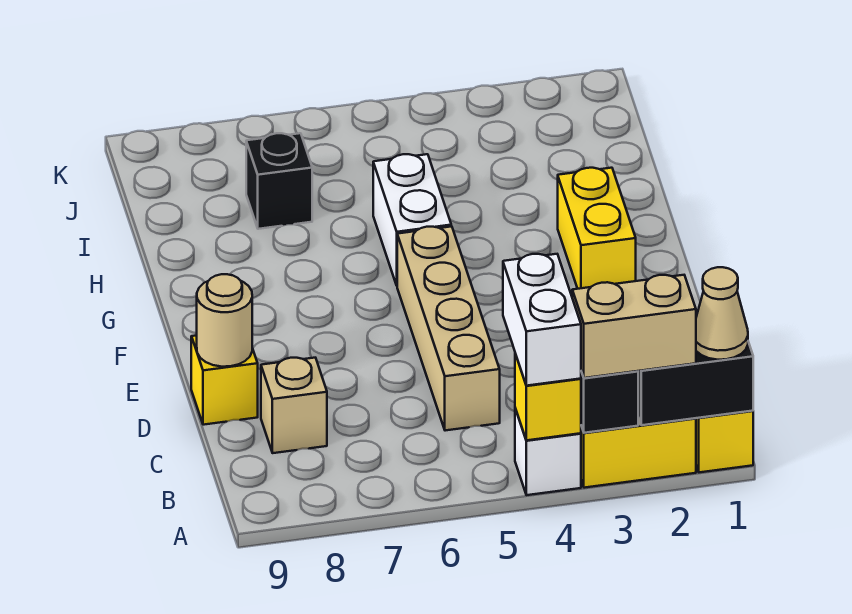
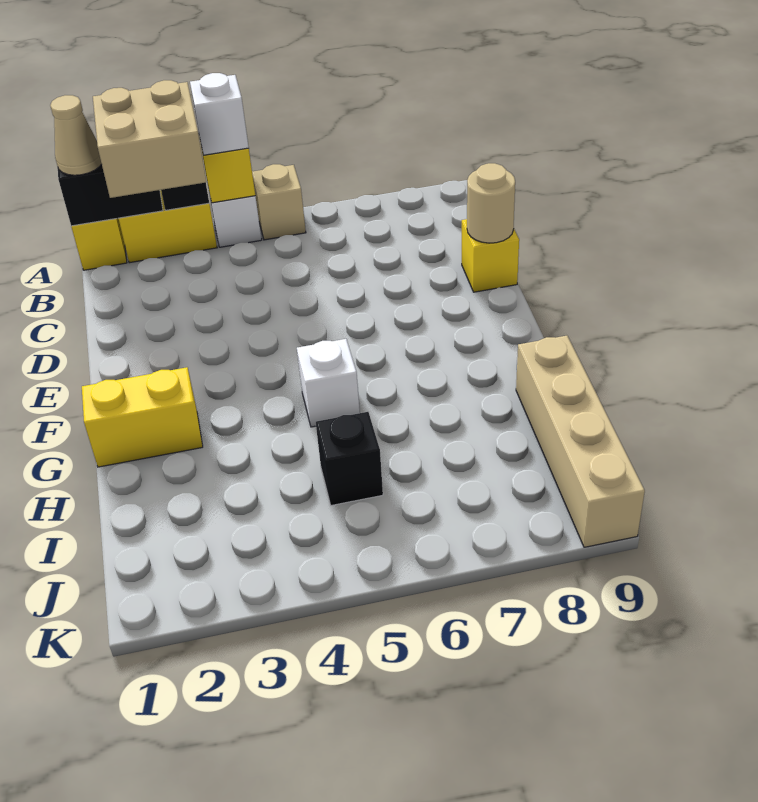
tan 1x2 brick [572,275,696,378] -> tan 2x2 brick [93,80,207,198]
white 1x2 brick [503,254,581,386] -> white 1x1 brick [190,73,249,155]
tan 1x4 brick [397,226,500,431] -> tan 1x4 brick moved to [516,336,645,547]
tan 1x1 brick [261,358,327,453] -> tan 1x1 brick moved to [252,164,306,240]
yellow 1x2 brick [558,168,636,289] -> yellow 1x2 brick turned to [82,367,203,467]
white 1x2 brick [373,154,451,285] -> white 1x1 brick [297,339,360,427]
black 1x1 brick [246,133,312,229] -> black 1x1 brick moved to [316,412,383,505]

